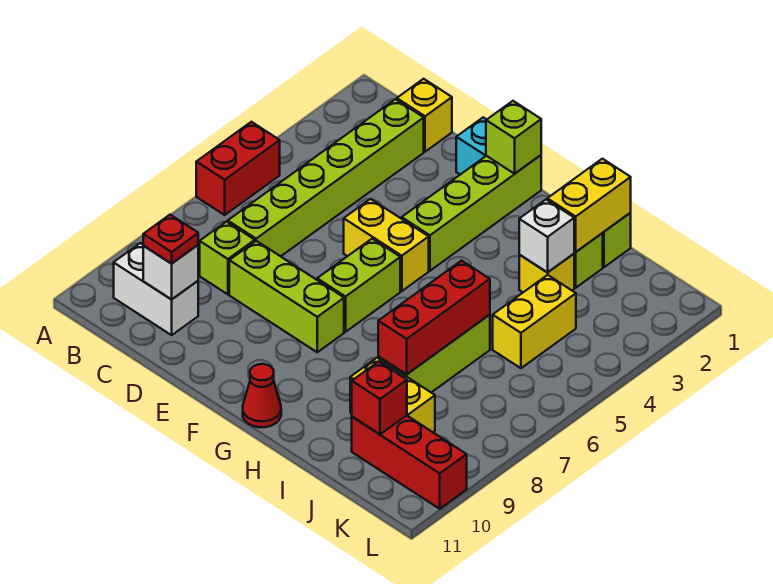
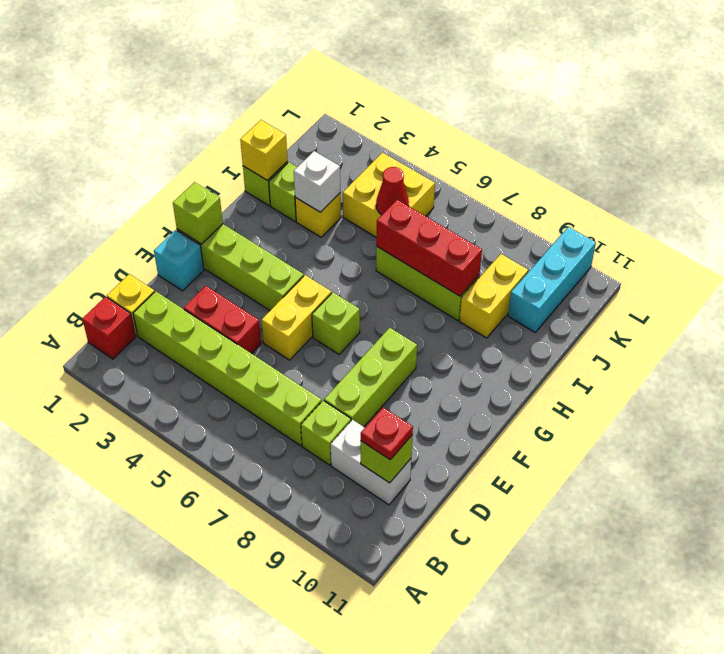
red 1x2 brick [196,122,280,215] -> red 1x2 brick moved to [184,286,261,354]
white 1x2 brick [114,243,198,335] -> white 1x2 brick turned to [331,420,411,505]
white 1x1 brick [143,245,198,299] -> lime 1x1 brick [361,435,413,483]
lime 1x2 brick [317,239,400,332] -> lime 1x1 brick [312,292,360,354]
red 1x1 cone [243,364,281,427] -> red 1x1 cone moved to [376,167,409,215]
yellow 1x2 brick [547,159,631,252] -> yellow 1x1 brick [240,120,288,180]
yellow 1x2 brick [493,275,576,368] -> yellow 2x2 brick [343,153,435,238]
red 1x3 brick [352,416,467,509] -> cyan 1x3 brick [508,227,596,332]
red 1x1 brick [352,361,407,434] -> red 1x1 brick moved to [82,297,135,359]

